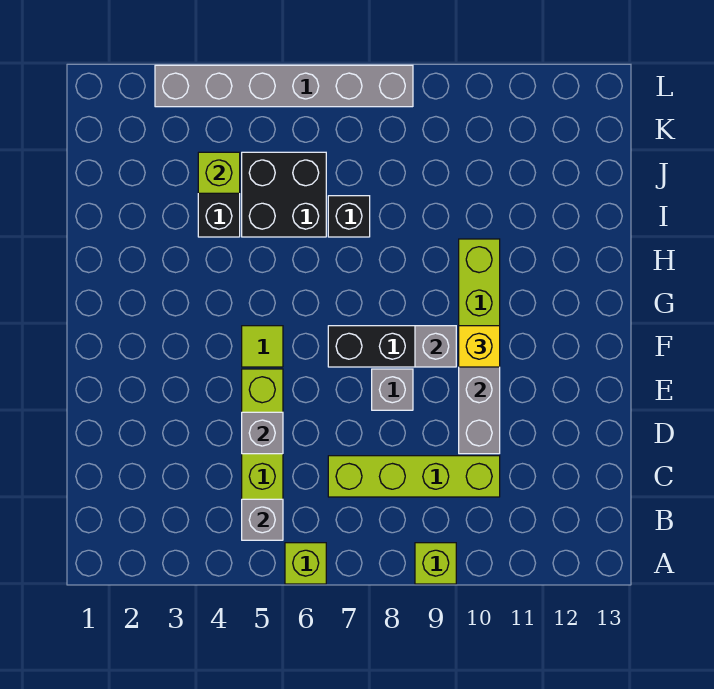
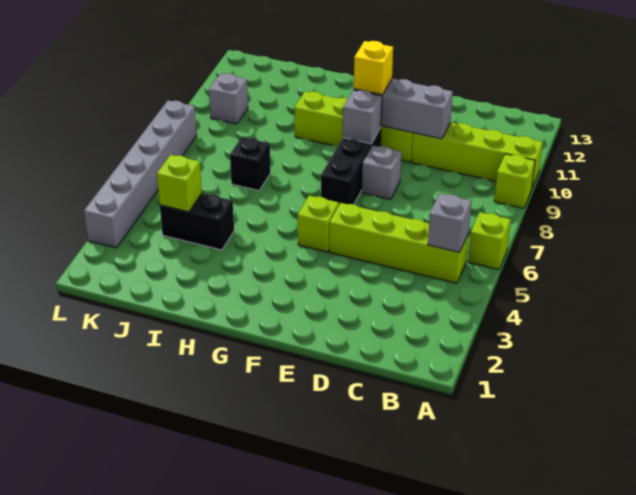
lime 1x4 brick [328,456,500,497] -> lime 1x4 brick turned to [412,122,543,188]
grey 1x1 brick [242,412,283,454] -> grey 1x1 brick moved to [209,73,248,124]
lime 1x1 tile [242,326,283,367] -> lime 1x1 brick [298,196,339,252]
black 2x2 brick [242,152,326,237] -> none

